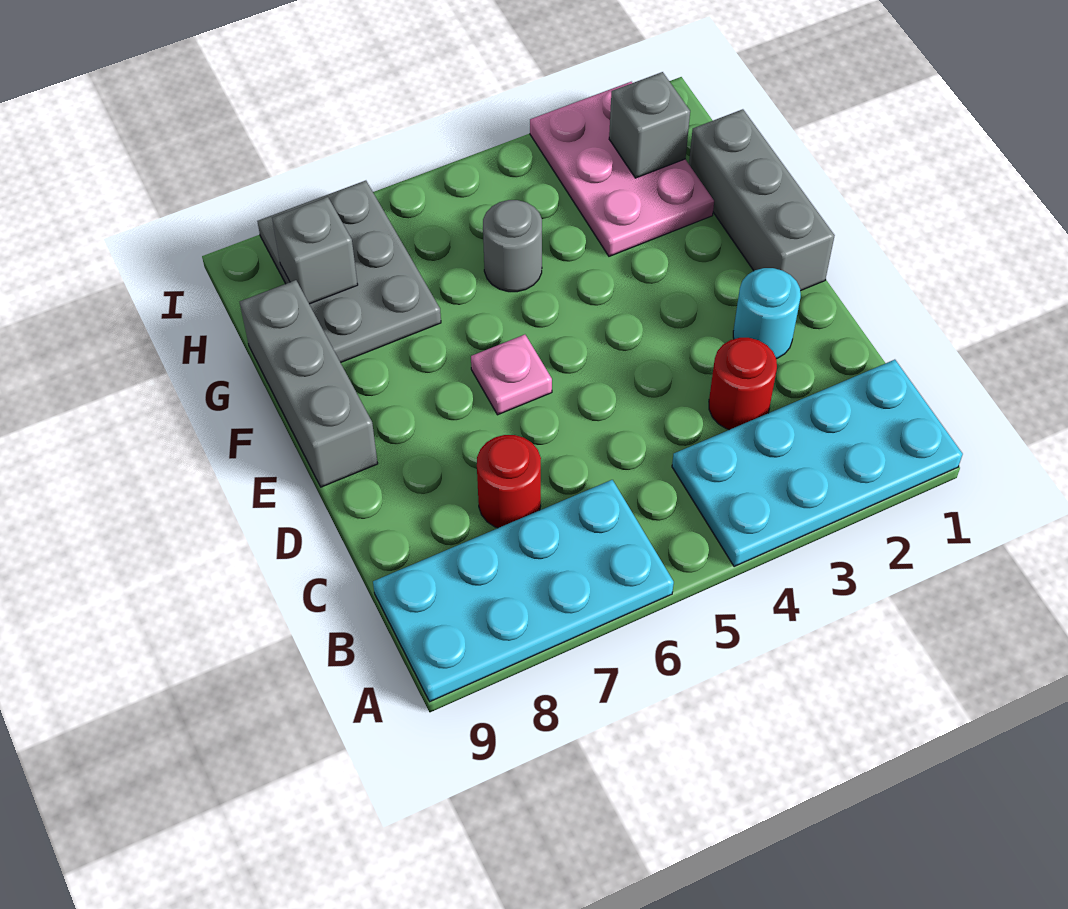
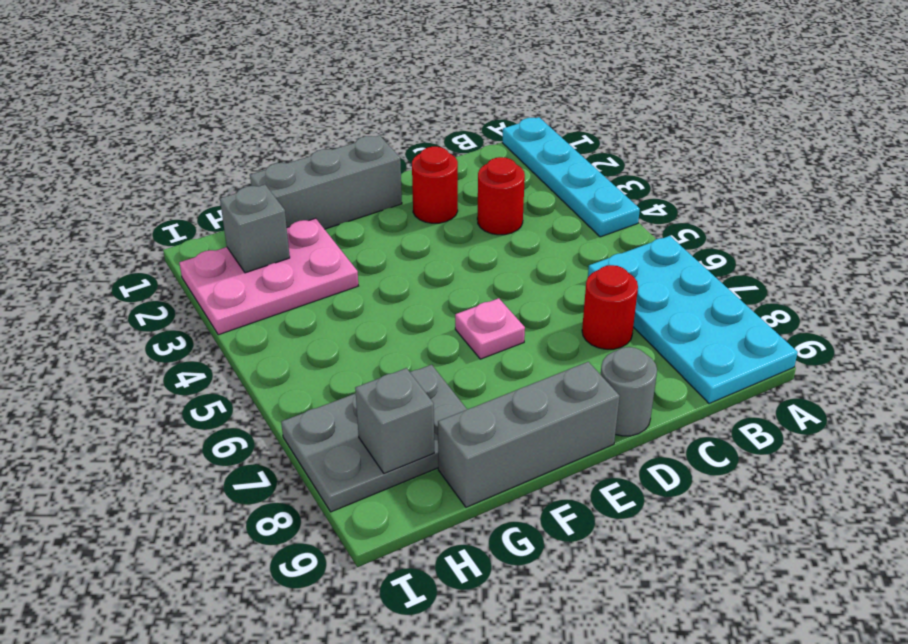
cyan 2x4 plate [672,360,963,567] -> cyan 1x4 plate [502,117,640,237]
cyan 1x1 round brick [733,268,801,359] -> red 1x1 round brick [412,147,458,223]
grey 1x1 round brick [483,200,542,292] -> grey 1x1 round brick moved to [601,347,657,436]

